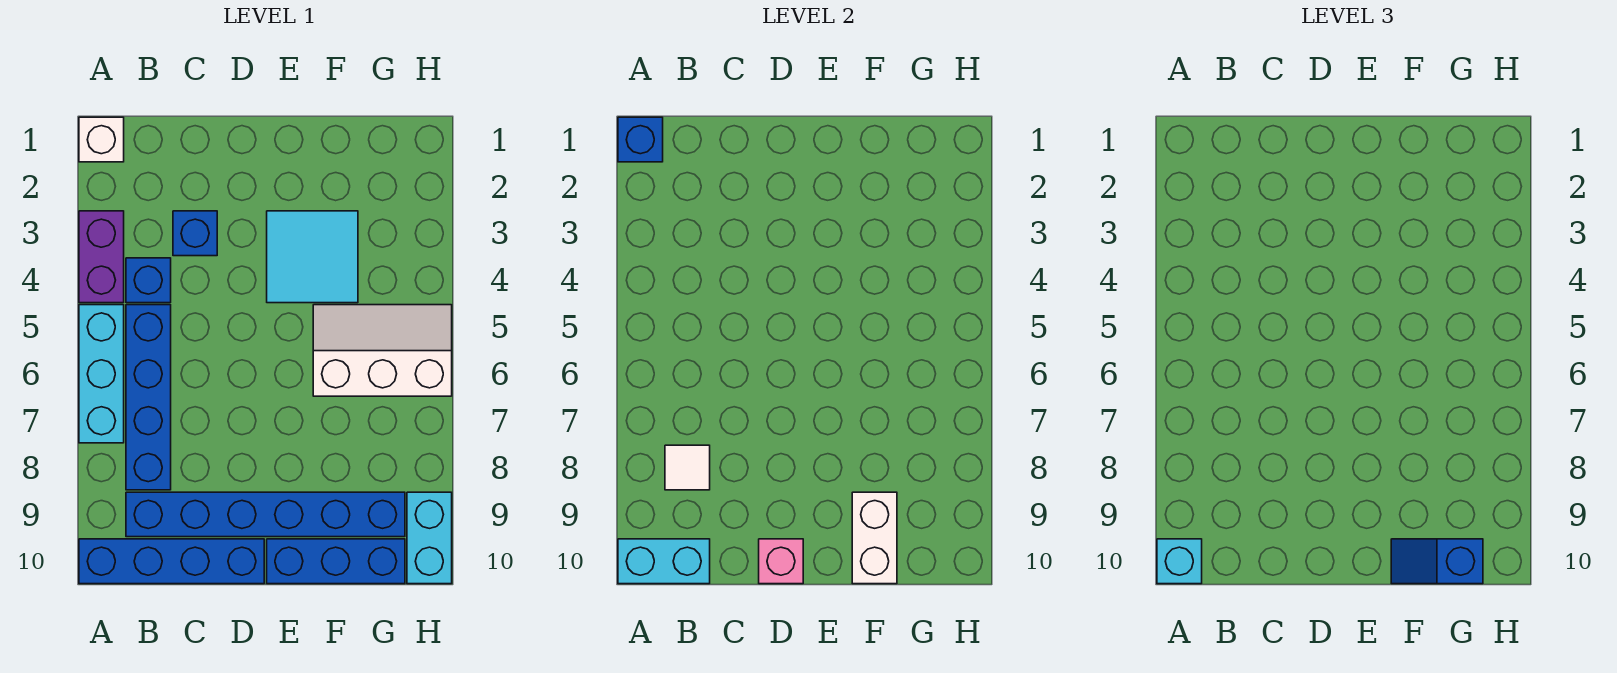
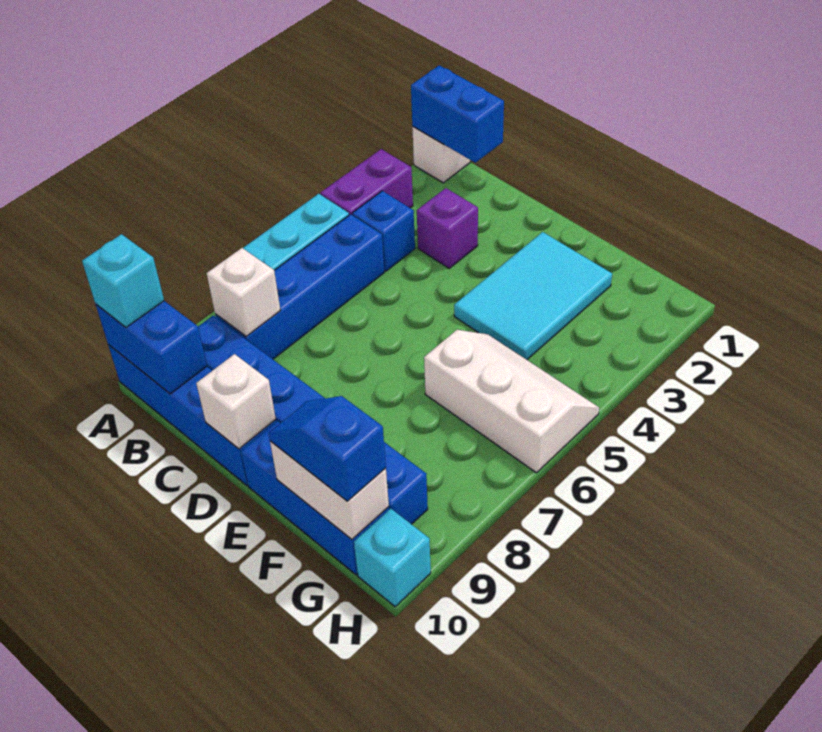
blue 1x1 brick [618,117,663,162] -> blue 1x2 brick [411,65,504,163]
cyan 1x2 brick [618,539,710,584] -> blue 1x2 brick [96,301,207,394]
white 1x1 tile [665,445,710,490] -> white 1x1 brick [207,248,280,336]
blue 1x1 brick [173,211,217,256] -> purple 1x1 brick [417,188,478,268]
pink 1x1 brick [759,539,803,584] -> white 1x1 brick [196,354,276,449]
cyan 2x2 tile [267,211,358,303] -> cyan 2x3 tile [454,232,612,360]
white 1x2 brick [852,492,897,584] -> white 1x2 brick turned to [270,441,389,539]
cyan 1x2 brick [407,492,452,584] -> cyan 1x1 brick [354,509,431,607]

